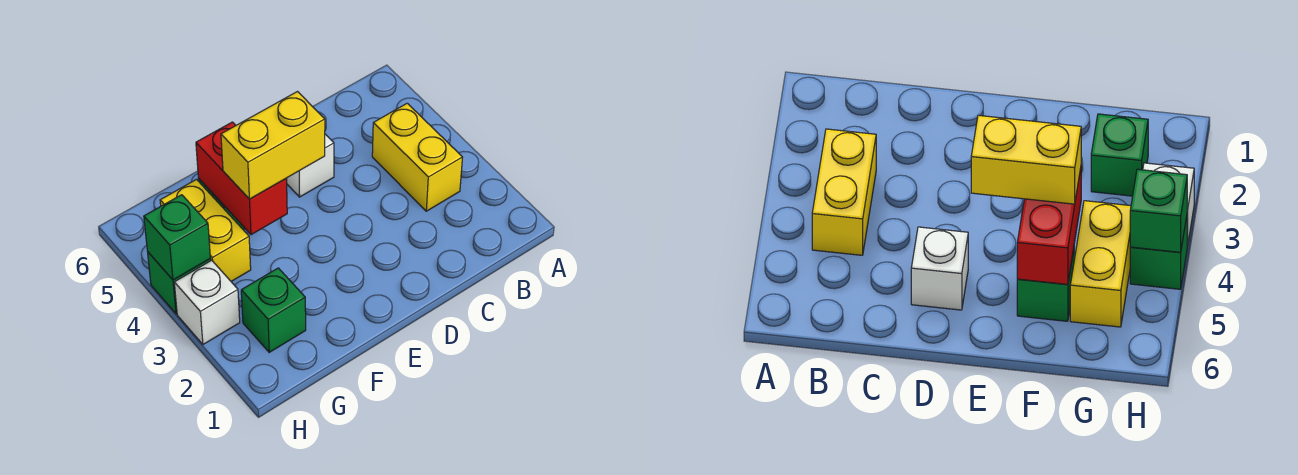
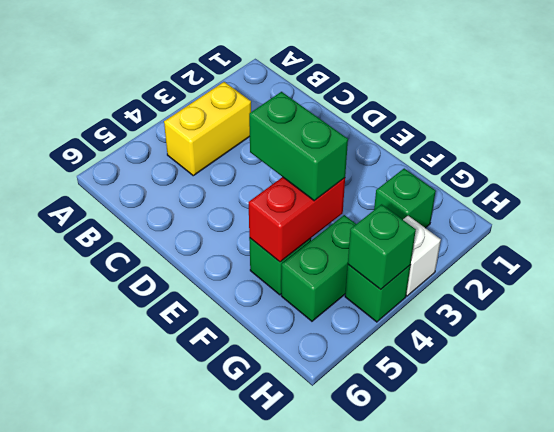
white 1x1 brick [286,134,334,197] -> none
yellow 1x2 brick [221,92,325,199] -> green 1x2 brick [249,92,348,201]
yellow 1x2 brick [160,180,251,281] -> green 1x2 brick [281,215,356,321]

